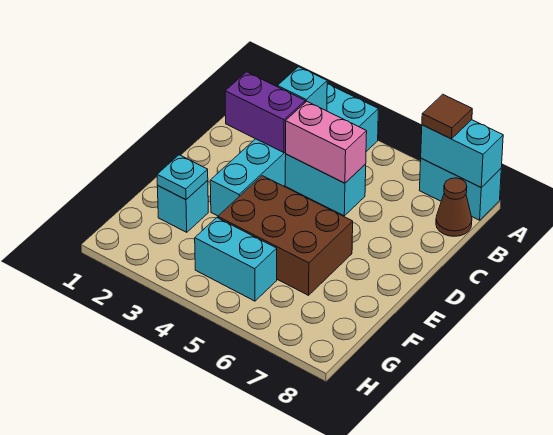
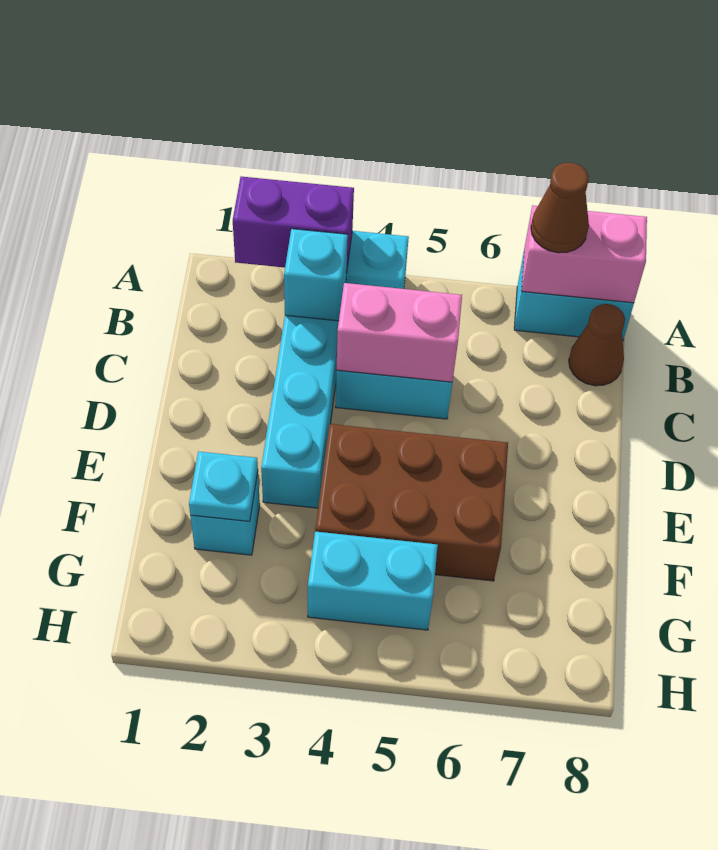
cyan 1x2 brick [421,120,503,187] -> pink 1x2 brick [522,205,647,303]
brown 1x1 tile [422,94,472,139] -> brown 1x1 cone [531,162,589,253]
purple 1x2 brick [225,72,305,153] -> purple 1x2 brick moved to [233,177,354,273]

